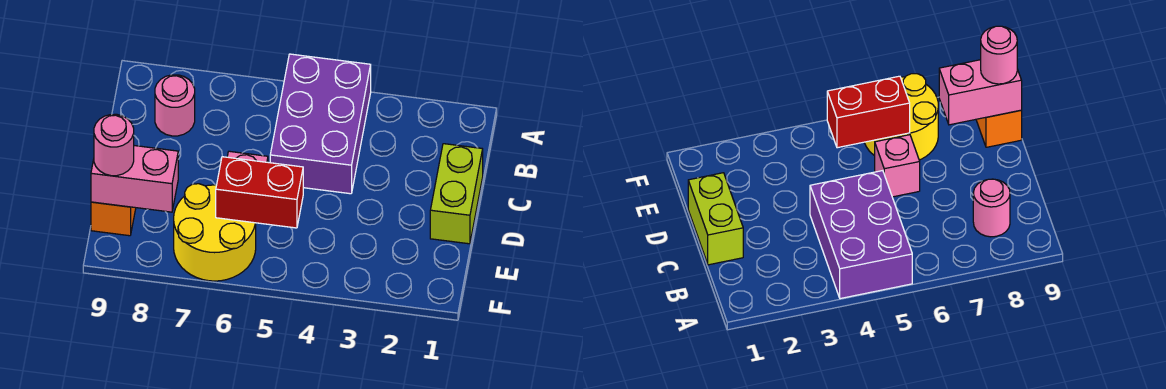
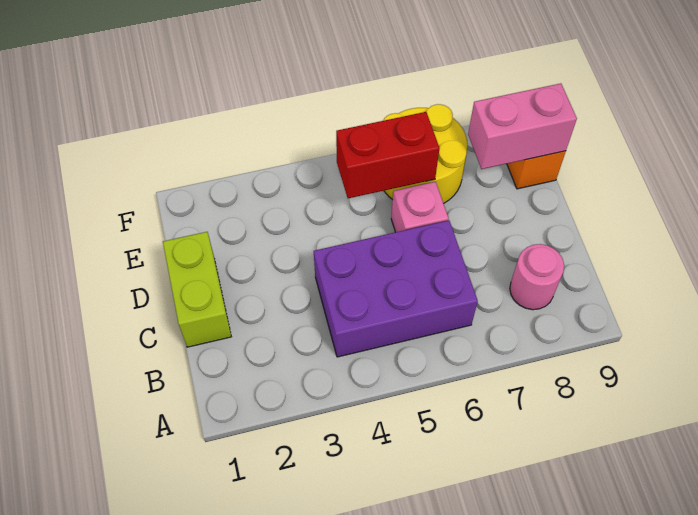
purple 2x3 brick [270,54,371,194] -> purple 2x3 brick turned to [314,220,478,357]
pink 1x1 round brick [94,114,134,176] -> none

